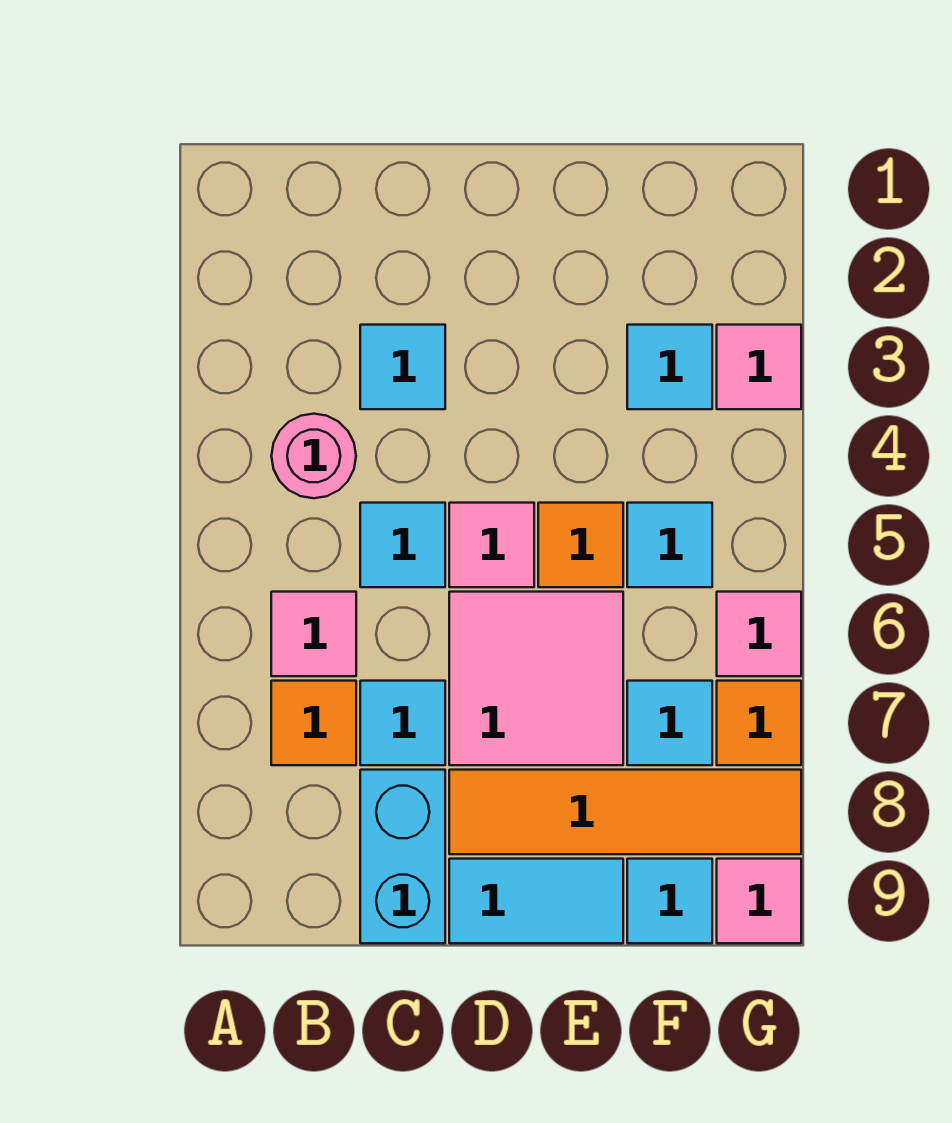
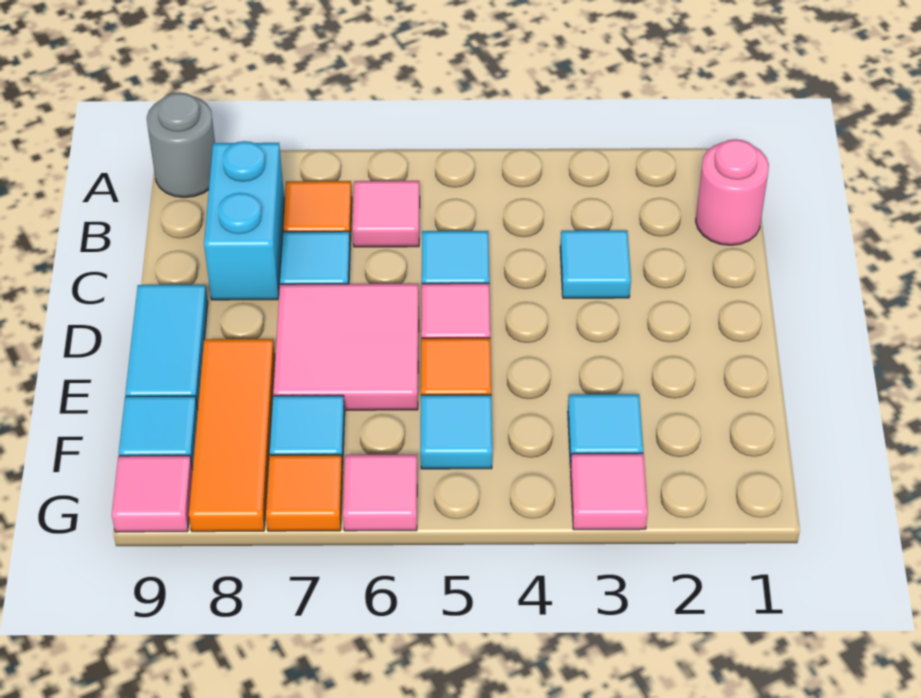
none -> grey 1x1 round brick [147,92,215,198]
pink 1x1 round brick [272,414,356,498] -> pink 1x1 round brick moved to [696,139,769,245]
cyan 1x2 brick [360,770,445,943] -> cyan 1x2 brick turned to [204,141,284,300]
orange 1x4 tile [449,770,801,854] -> orange 1x3 tile [189,339,275,532]

